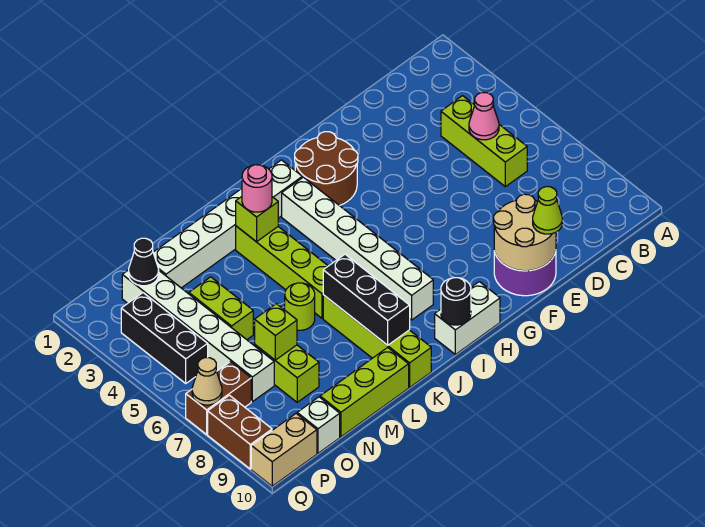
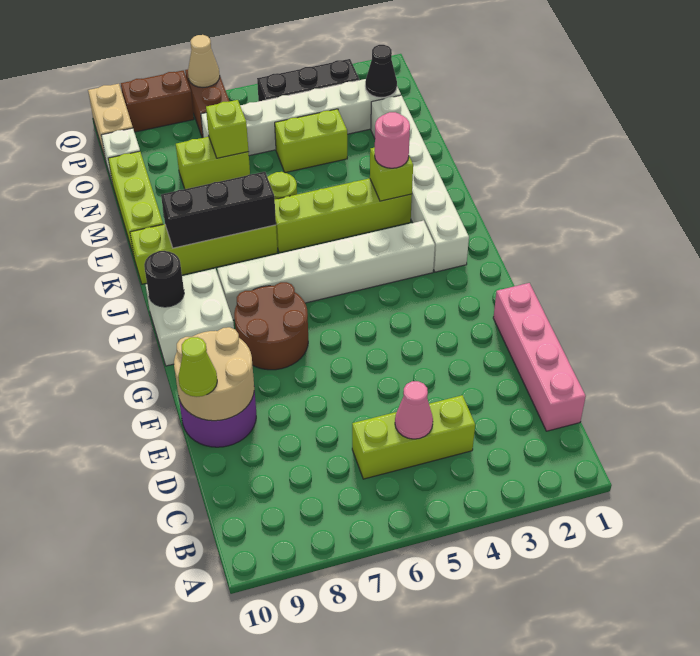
none -> pink 1x4 brick [493,283,586,431]
brown 2x2 round brick [295,132,358,206] -> brown 2x2 round brick moved to [234,282,308,370]
white 1x2 brick [435,282,500,354] -> white 2x2 brick [146,269,234,366]

